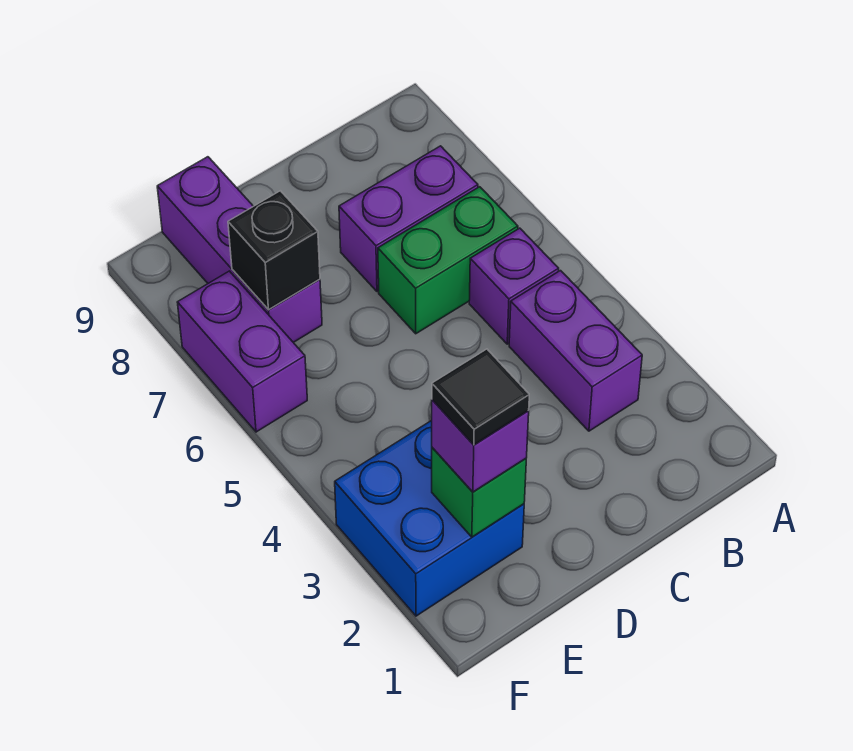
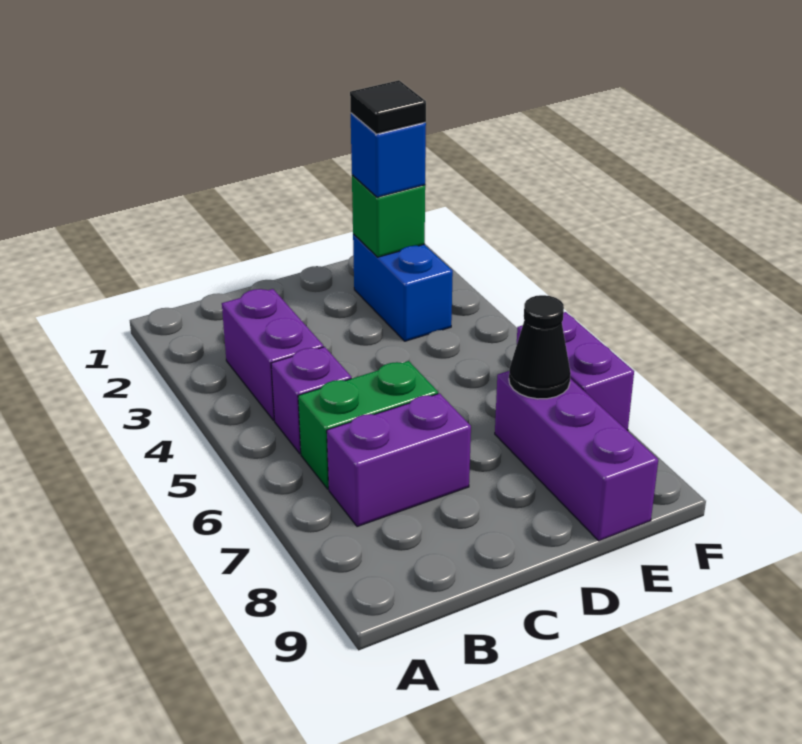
blue 2x2 brick [335,420,524,616] -> blue 1x2 brick [353,234,453,341]
purple 1x1 brick [432,400,529,492] -> blue 1x1 brick [351,113,426,197]
black 1x1 brick [228,191,320,310] -> black 1x1 cone [509,295,571,399]

